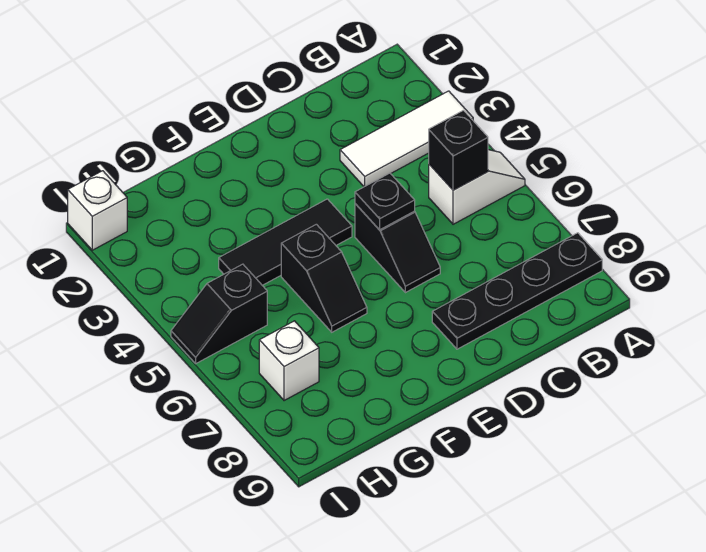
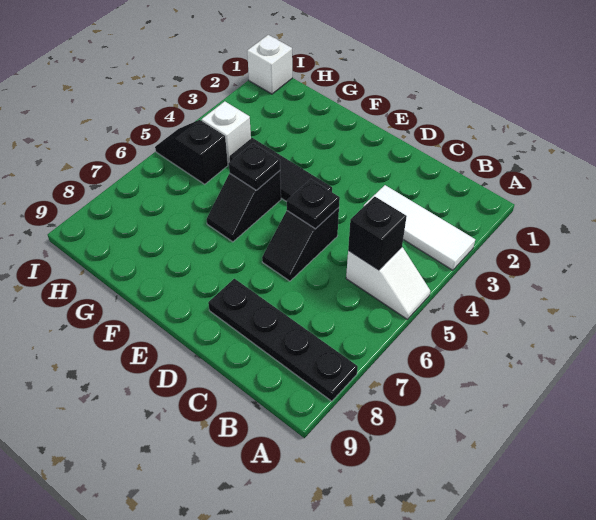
none -> black 1x1 plate [229,143,280,190]
white 1x1 brick [259,321,319,401] -> white 1x1 brick moved to [202,101,251,164]

